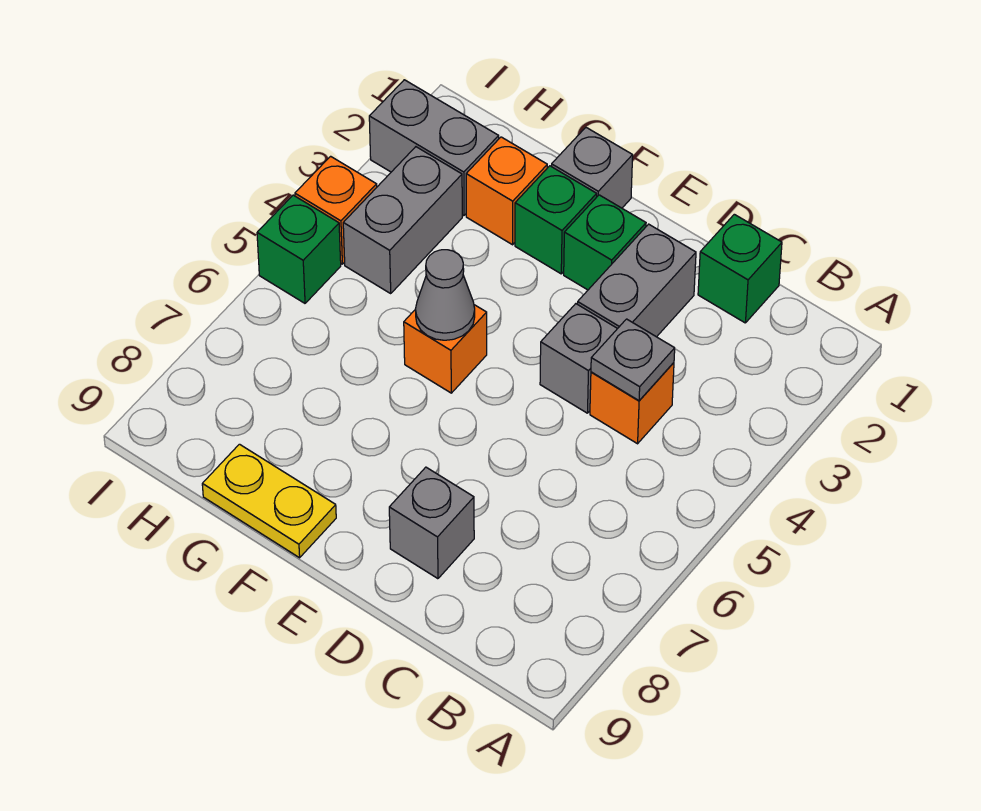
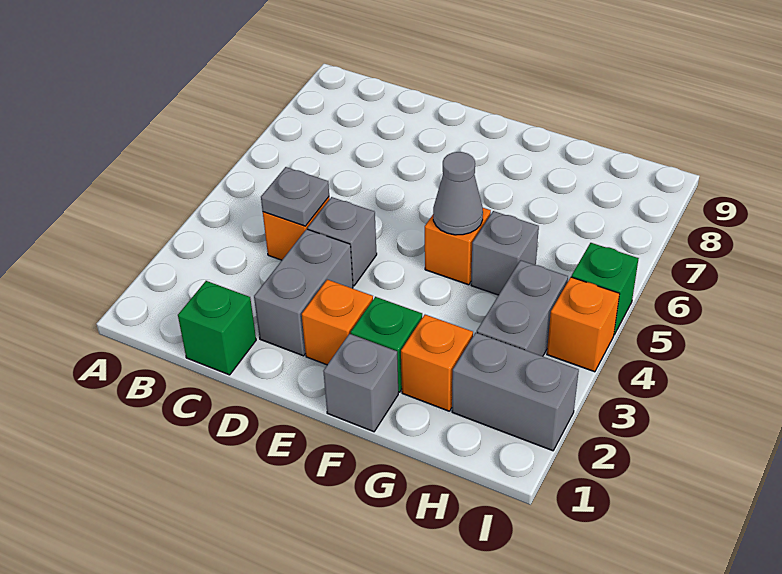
grey 1x1 brick [389,467,474,579] -> grey 1x1 brick moved to [471,211,539,295]
green 1x1 brick [564,195,646,290] -> orange 1x1 brick [302,280,373,365]
yellow 1x2 plate [202,444,336,558] -> none

